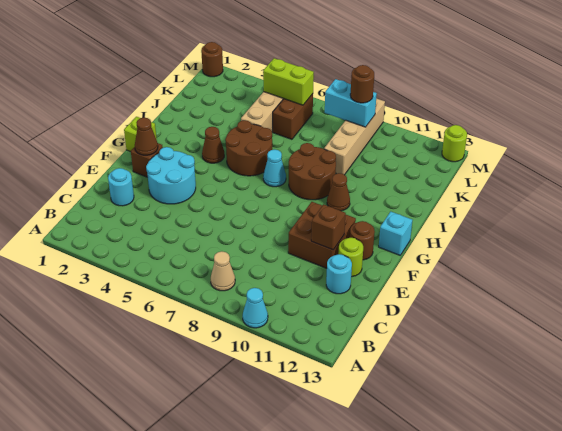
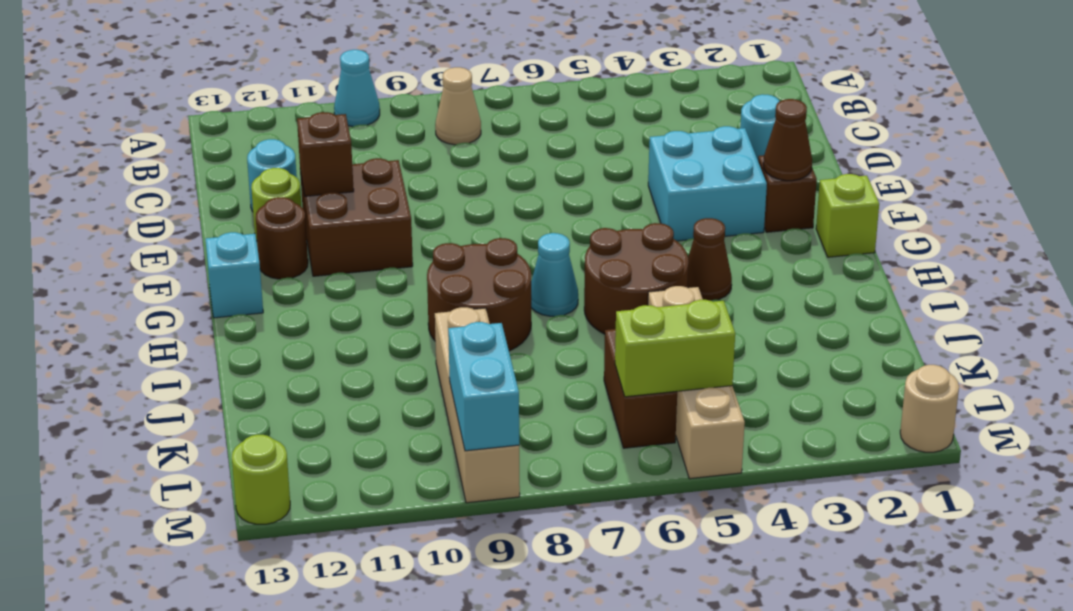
cyan 2x2 round brick [146,147,196,204] -> cyan 2x2 brick [648,126,767,241]
brown 1x1 cone [327,173,350,211] -> none
cyan 1x2 brick [325,79,377,127] -> cyan 1x2 brick turned to [448,322,519,451]
brown 1x1 round brick [350,65,374,103] -> none
brown 1x1 round brick [201,42,223,77] -> tan 1x1 round brick [900,365,959,452]

